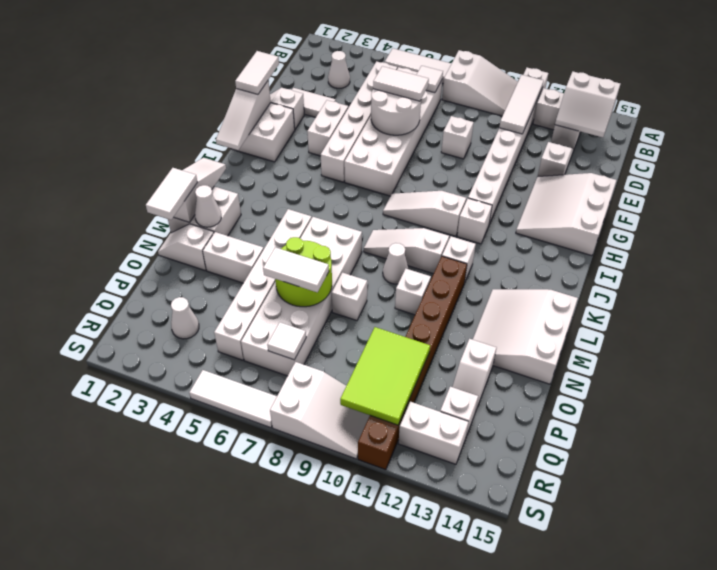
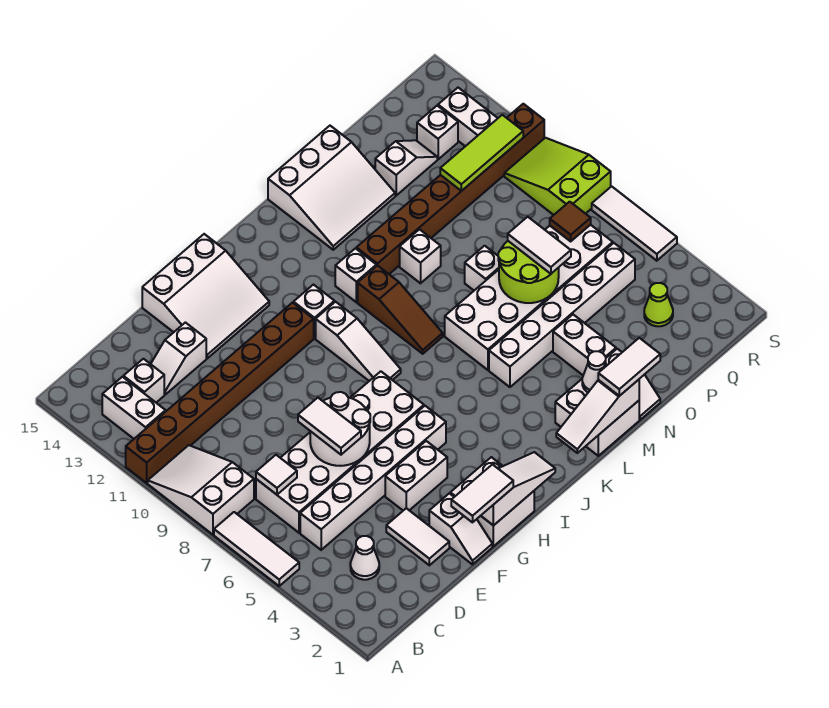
white 1x8 brick [468,68,548,224] -> brown 1x8 brick [126,303,314,483]
white 1x3 tile [499,75,544,134] -> none
white 2x2 slope [555,72,620,137] -> none
white 1x1 brick [441,116,474,159] -> none
white 1x3 slope [364,228,449,274] -> brown 1x3 slope [358,265,443,354]
white 1x1 cone [383,243,409,284] -> none
lime 2x3 tile [340,327,430,425] -> lime 1x3 tile [440,115,523,191]
white 1x1 cone [171,297,199,339] -> lime 1x1 cone [644,283,673,326]
white 1x1 tile [267,322,306,360] -> brown 1x1 tile [550,202,591,241]
white 2x3 slope [270,362,370,459] -> lime 2x3 slope [504,138,611,215]

